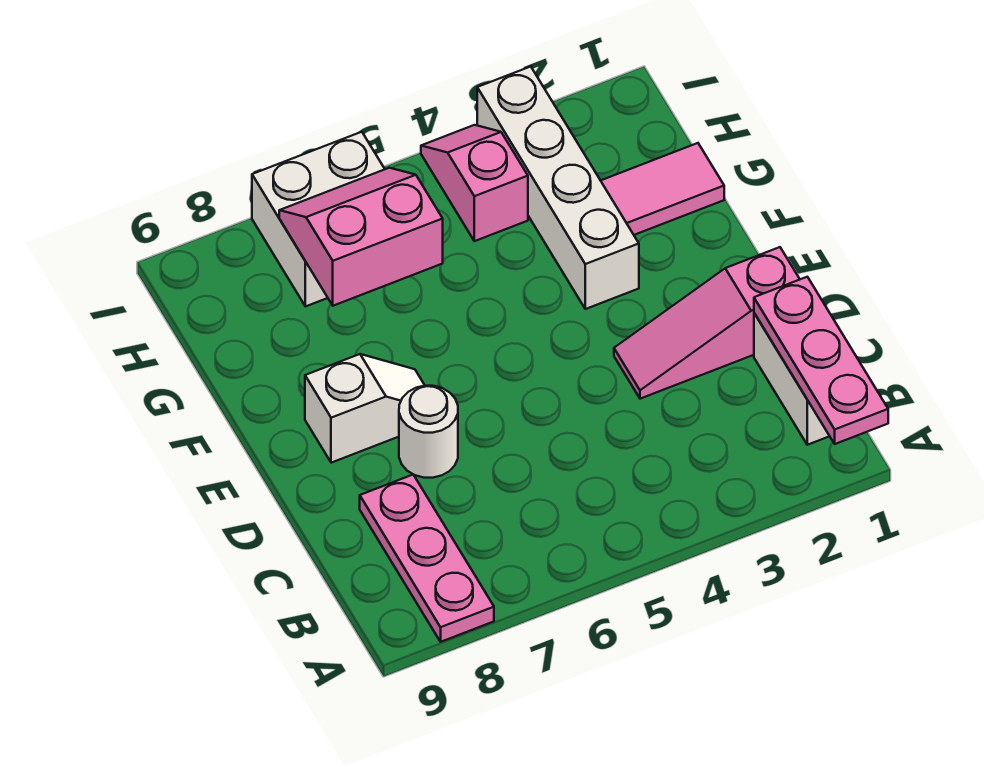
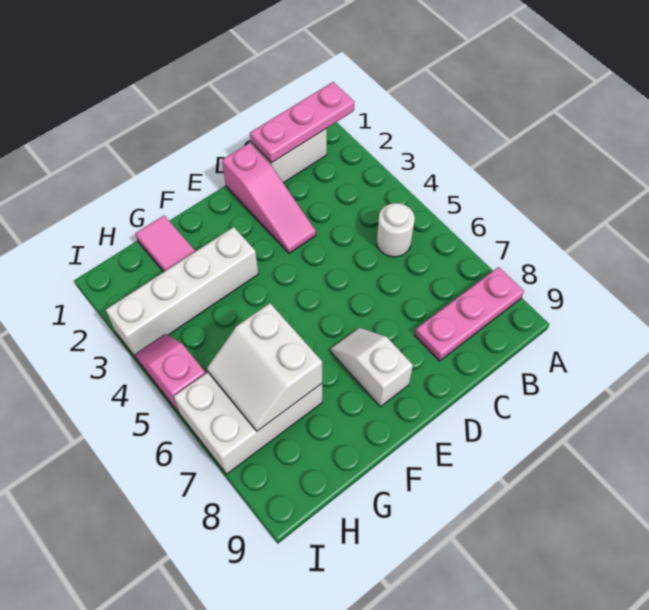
white 1x1 round brick [399,386,458,478] -> white 1x1 round brick moved to [377,203,415,257]
pink 2x2 slope [279,168,443,306] -> white 2x2 slope [207,303,322,431]
pink 1x2 slope [421,125,528,241] -> pink 1x2 slope turned to [135,334,206,413]
white 2x2 brick [252,132,385,306] -> white 2x3 brick [173,372,322,474]

